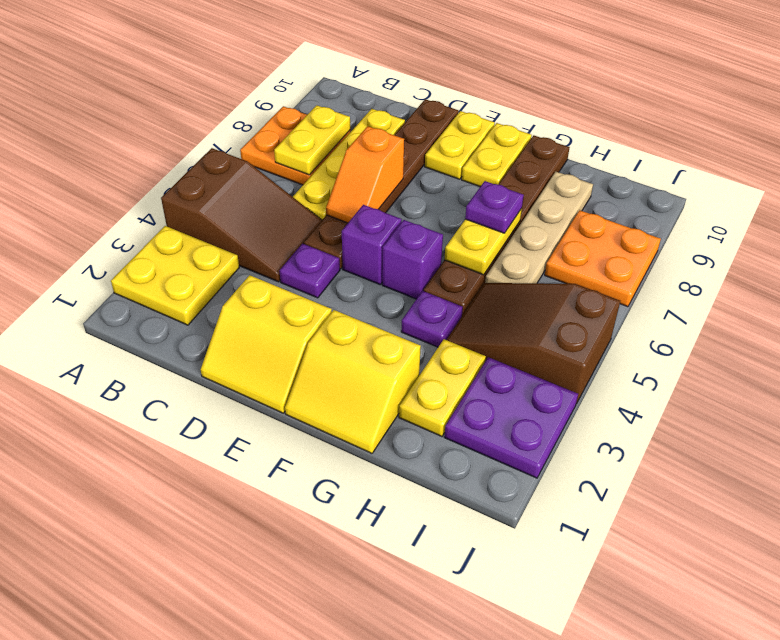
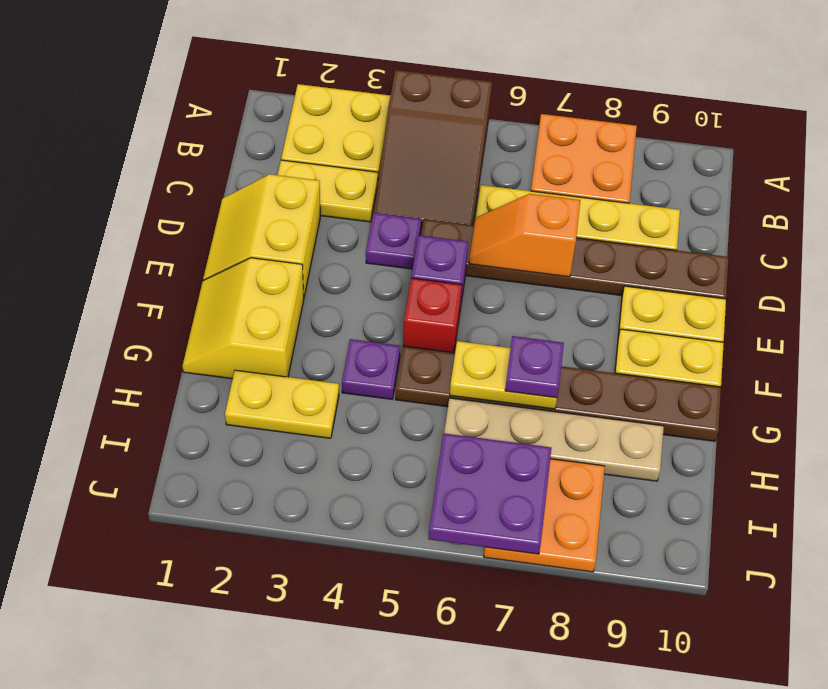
yellow 1x2 plate [274,105,350,175] -> yellow 1x2 plate moved to [278,160,378,222]
purple 1x1 brick [382,220,443,299] -> red 1x1 brick [403,278,462,353]
brown 2x3 slope [447,283,620,404] -> none
purple 2x2 plate [444,357,578,478] -> purple 2x2 plate moved to [428,433,551,554]

